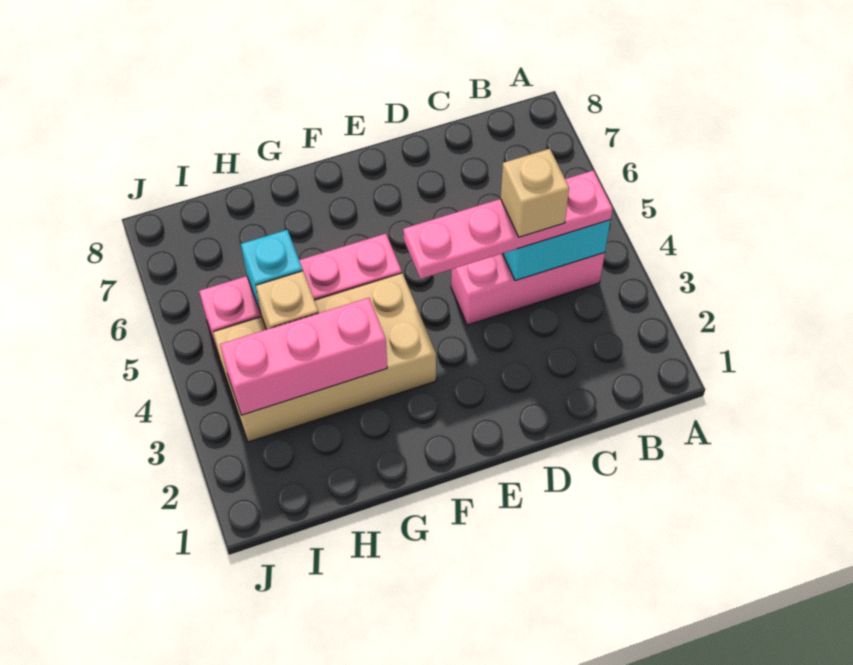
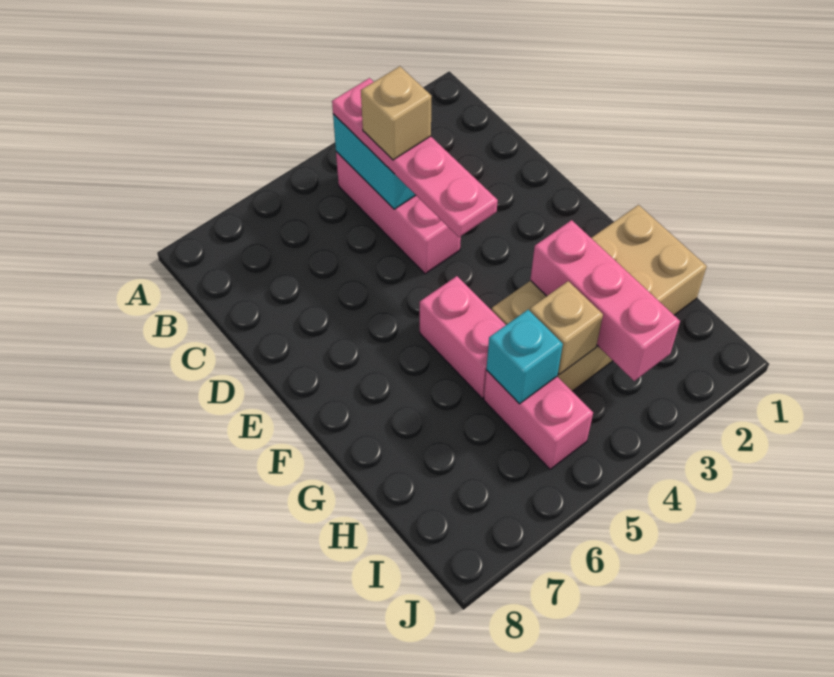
tan 2x4 brick [213,273,436,442] -> tan 2x4 brick turned to [492,205,707,391]

